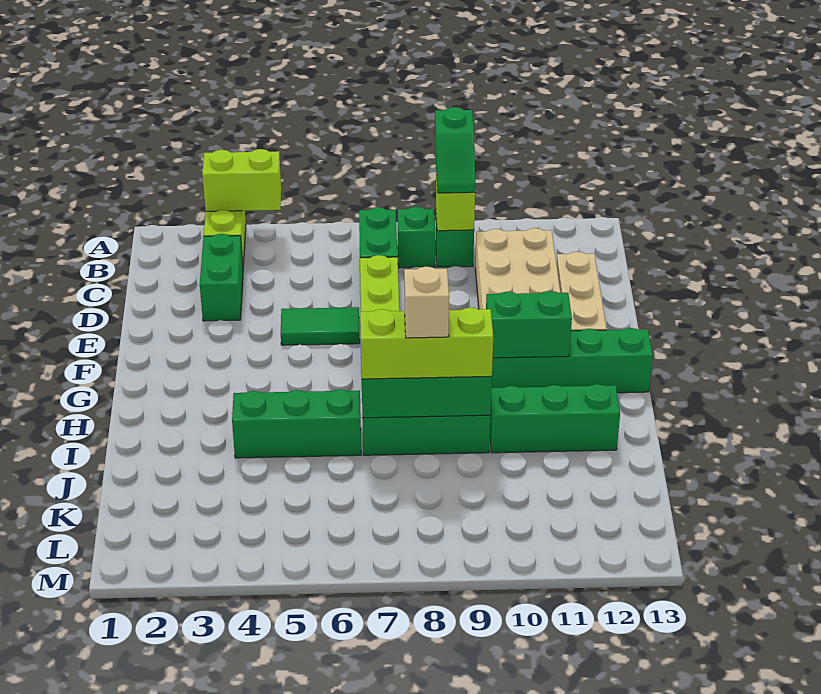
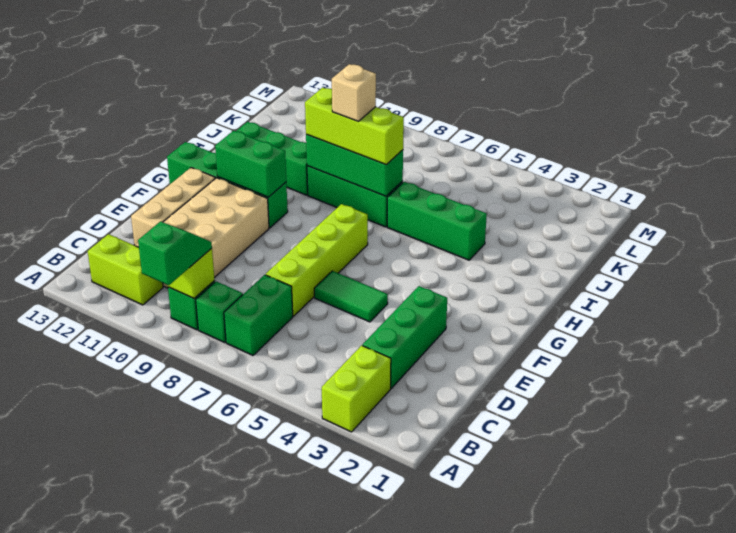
lime 1x2 brick [202,149,281,211] -> lime 1x2 brick moved to [88,234,163,305]
green 1x2 brick [200,234,243,321] -> green 1x3 brick [363,286,447,388]

